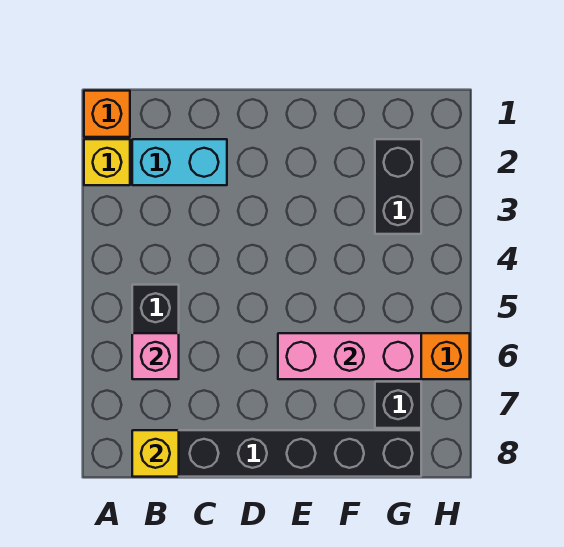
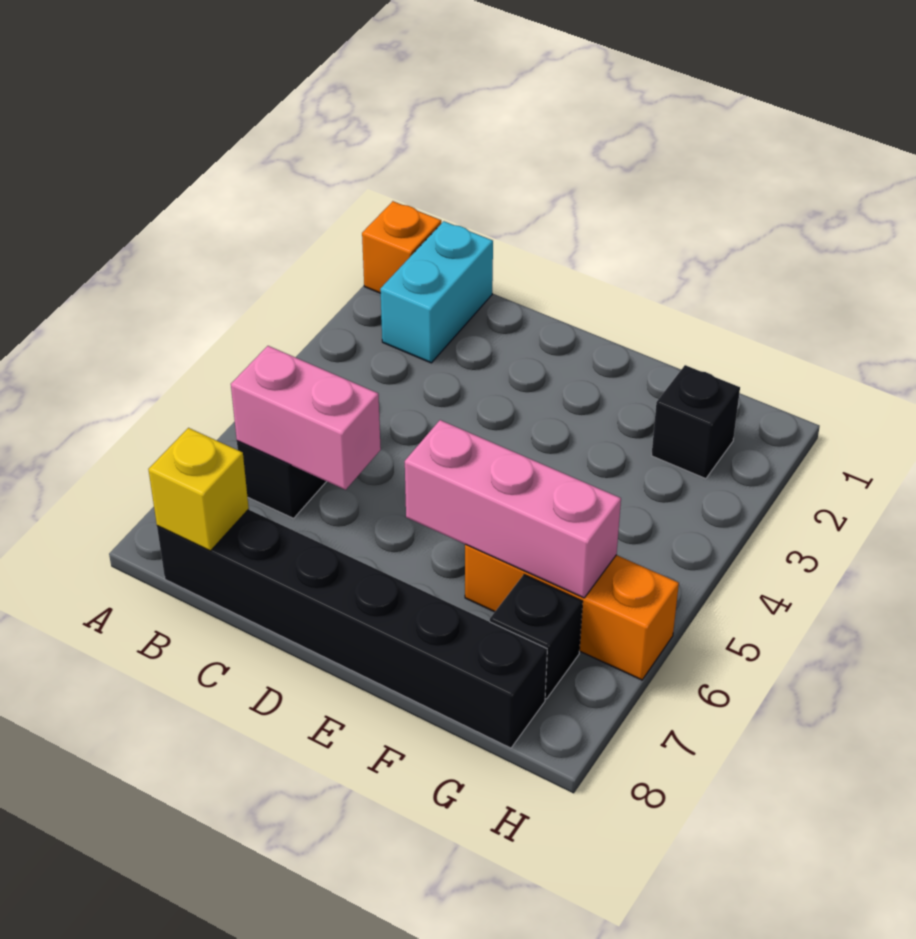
yellow 1x1 brick [84,139,130,185] -> none
cyan 1x2 brick [132,139,227,185] -> cyan 1x2 brick turned to [380,221,493,363]
pink 1x1 brick [132,333,179,379] -> pink 1x2 brick [231,346,381,490]
black 1x2 brick [375,139,421,234] -> black 1x1 brick [651,365,740,479]

